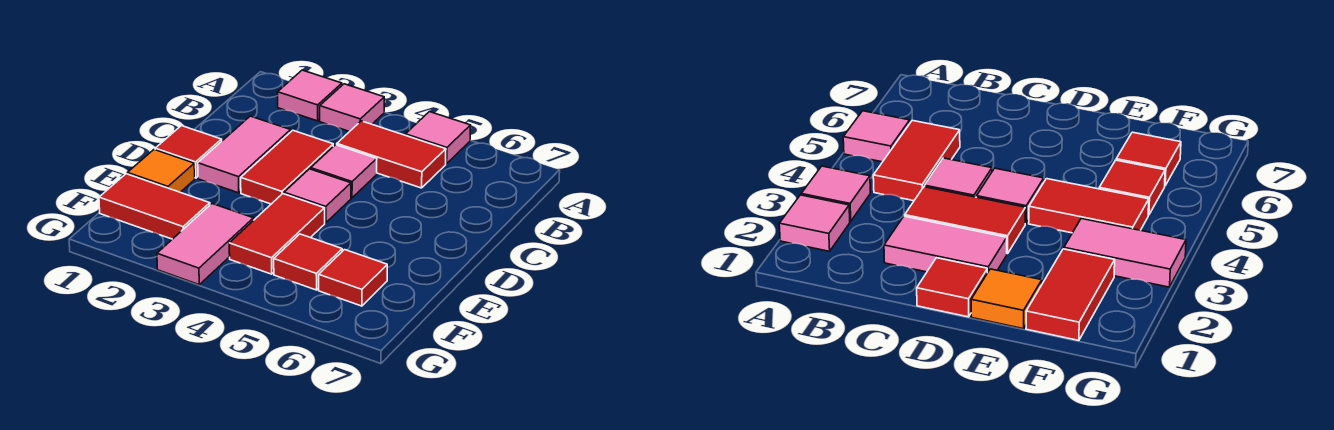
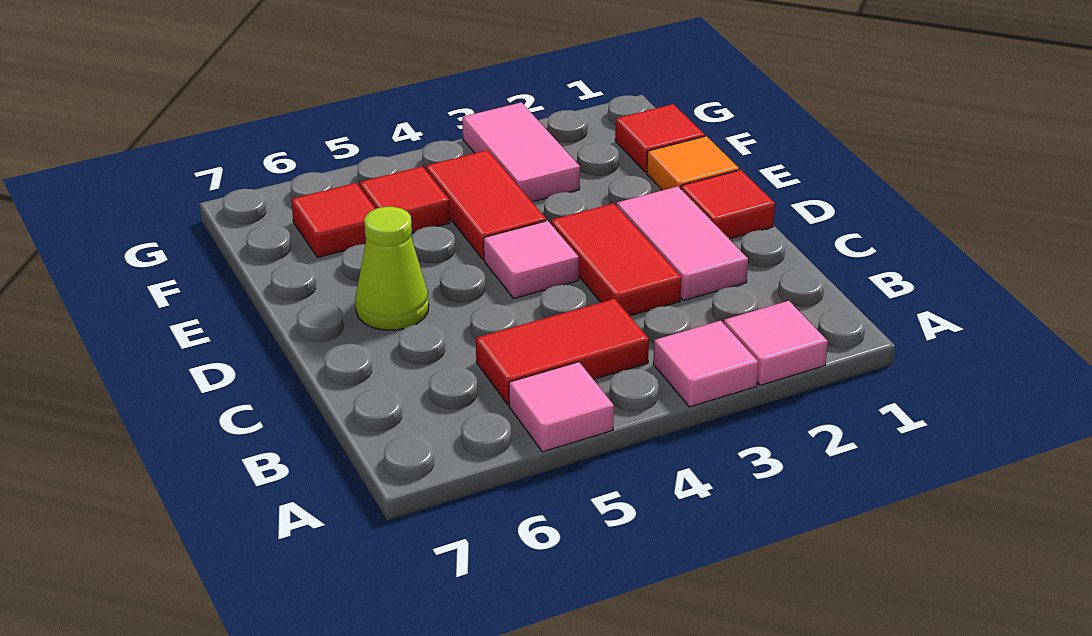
pink 1x1 tile [311,145,377,198] -> none
none -> lime 1x1 cone [355,207,429,330]
red 1x2 tile [99,174,210,239] -> red 1x1 tile [615,104,705,172]

